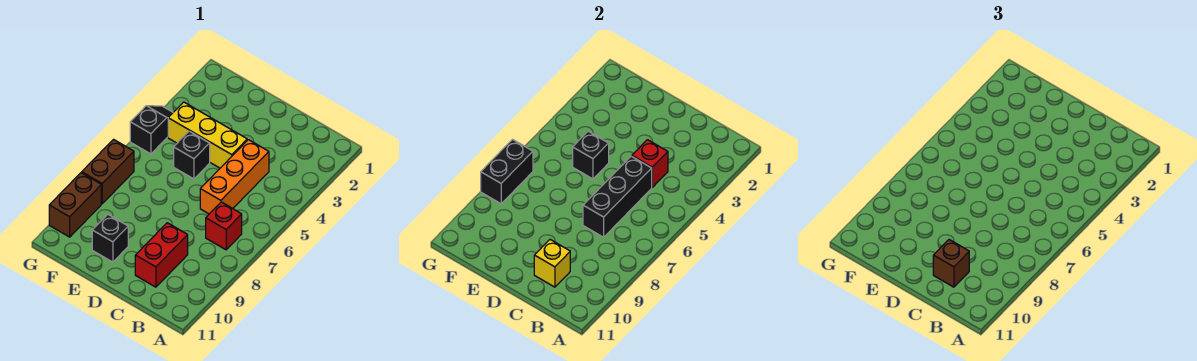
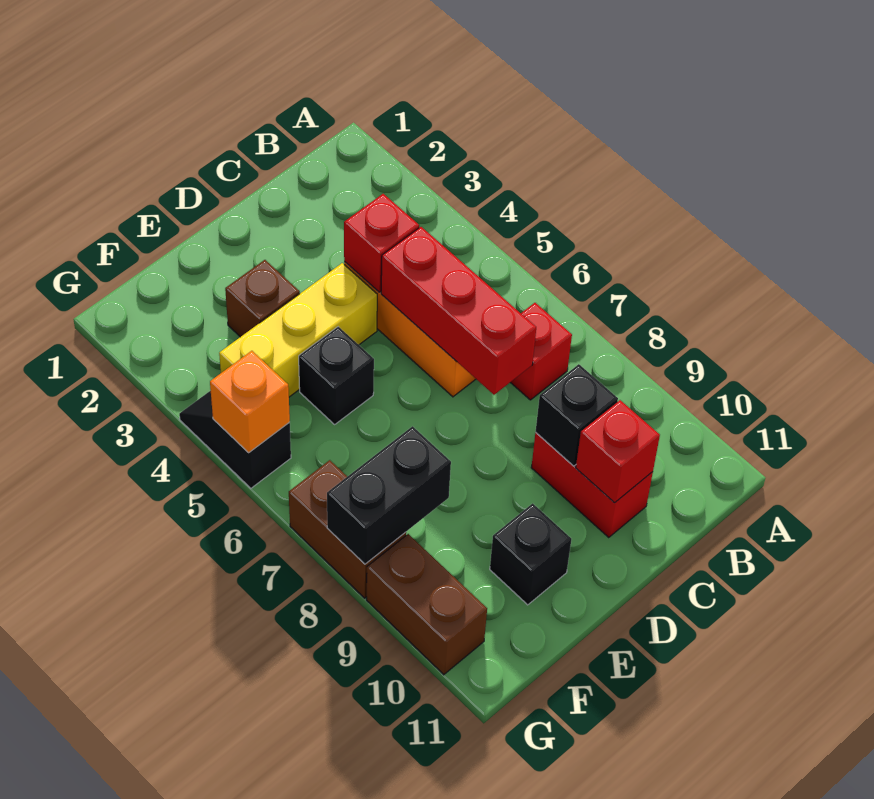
black 1x3 brick [583,156,652,237] -> red 1x3 brick [381,227,536,395]
yellow 1x1 brick [534,240,570,287] -> red 1x1 brick [576,400,660,502]
brown 1x1 brick [933,240,969,287] -> brown 1x1 brick moved to [225,260,300,337]
black 1x1 brick [573,131,609,179] -> black 1x1 brick moved to [536,364,618,466]
none -> orange 1x1 brick [210,351,290,452]
black 1x2 brick [481,140,533,204] -> black 1x2 brick turned to [327,426,451,564]

